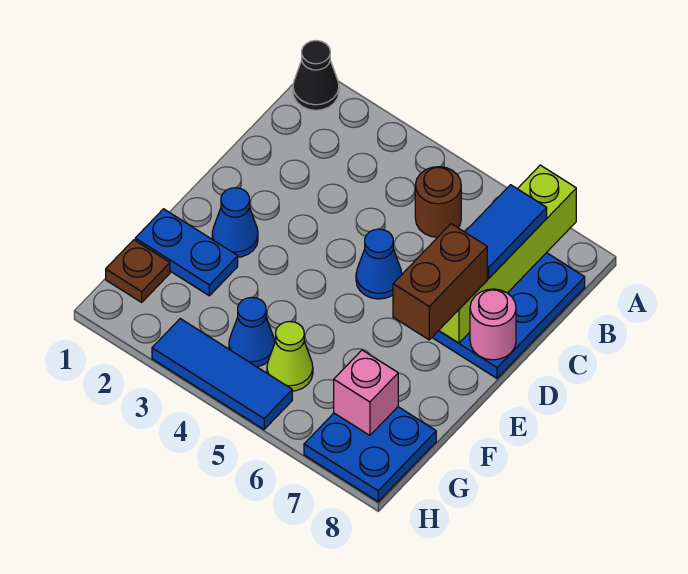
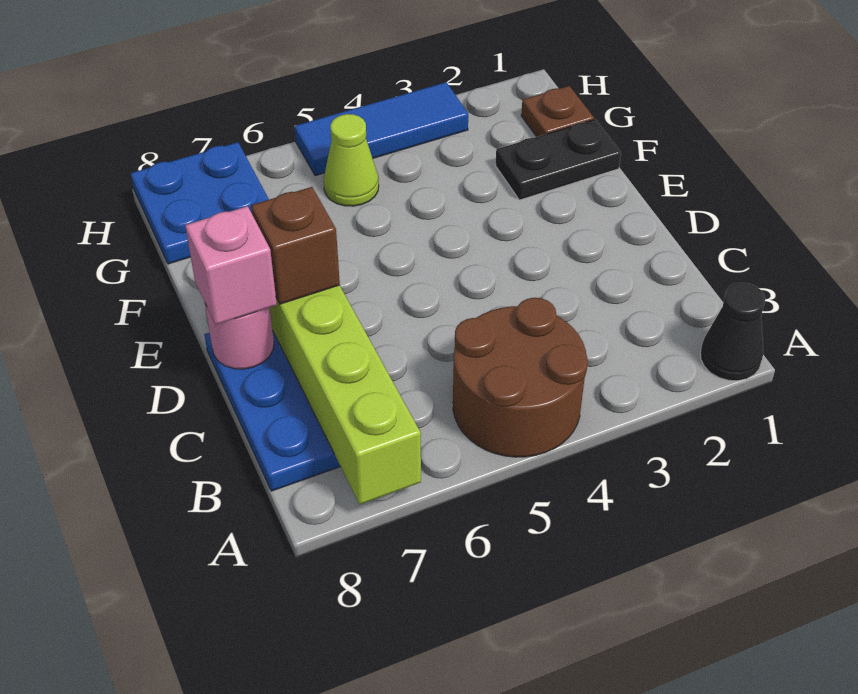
brown 1x1 round brick [415,167,461,237] -> brown 2x2 round brick [453,298,588,457]
blue 1x2 tile [465,185,547,278] -> none
blue 1x1 cone [356,229,402,299] -> none
brown 1x2 brick [393,224,487,340] -> brown 1x1 brick [251,187,340,304]
blue 1x1 cone [212,188,258,257] -> none
blue 1x2 plate [135,209,238,296] -> black 1x2 plate [496,119,621,200]
blue 1x1 cone [229,297,275,367] -> none
pink 1x1 brick [334,350,398,435] -> pink 1x1 brick moved to [185,206,277,325]

